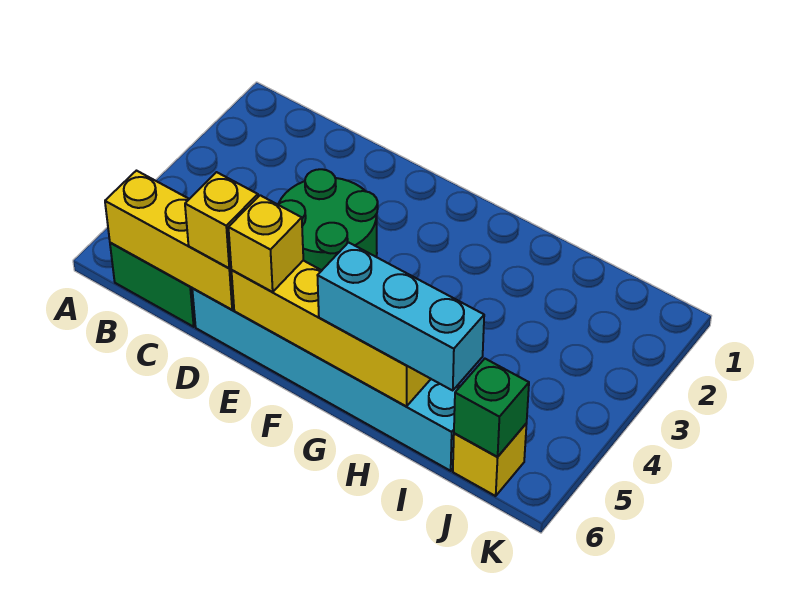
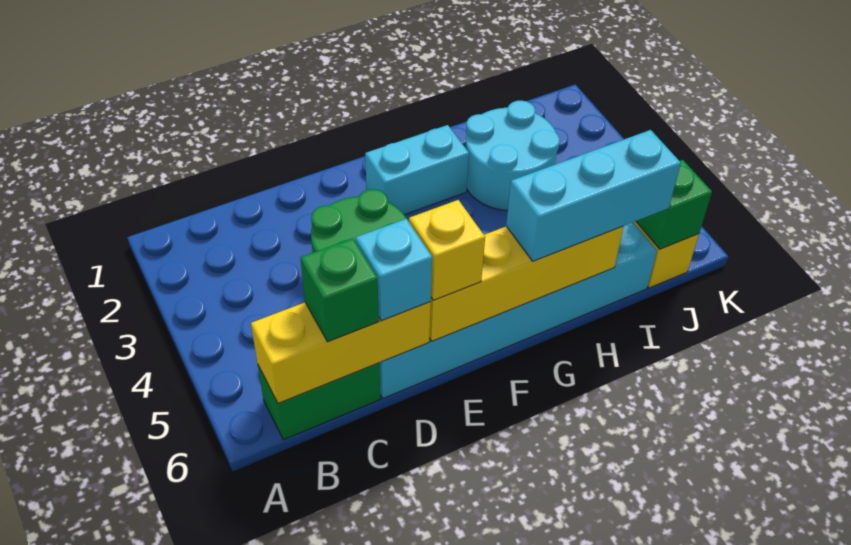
none -> green 1x1 brick [301,238,379,342]
yellow 1x1 brick [185,172,258,268] -> cyan 1x1 brick [356,219,432,321]
none -> cyan 1x2 brick [365,125,469,215]
none -> cyan 2x2 round brick [465,101,560,211]

